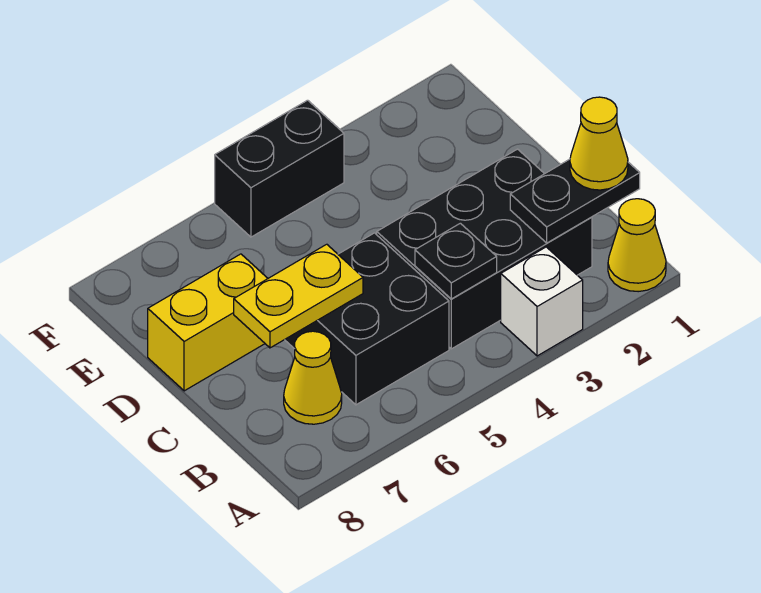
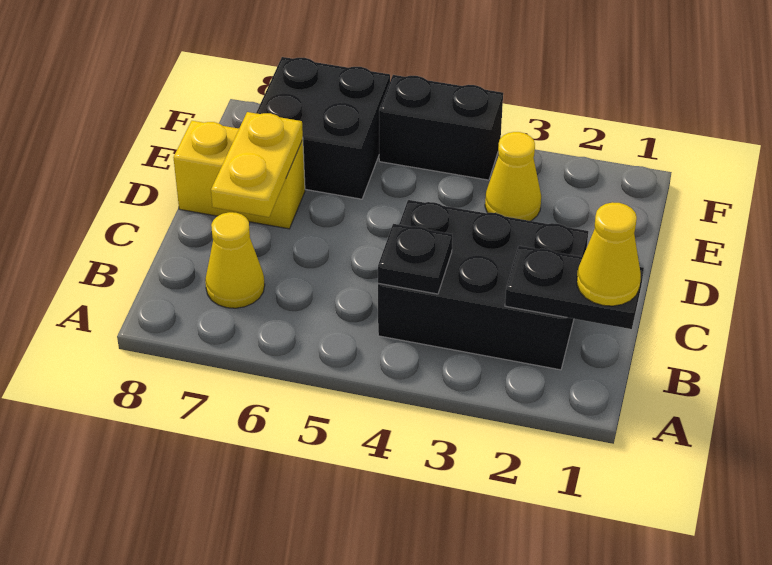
yellow 1x1 cone [608,199,666,292] -> yellow 1x1 cone moved to [485,132,541,221]
white 1x1 brick [501,247,583,356] -> none
black 2x2 brick [285,233,449,405] -> black 2x2 brick moved to [256,57,390,199]
yellow 1x2 plate [234,244,363,348] -> yellow 1x2 plate turned to [211,112,303,217]

